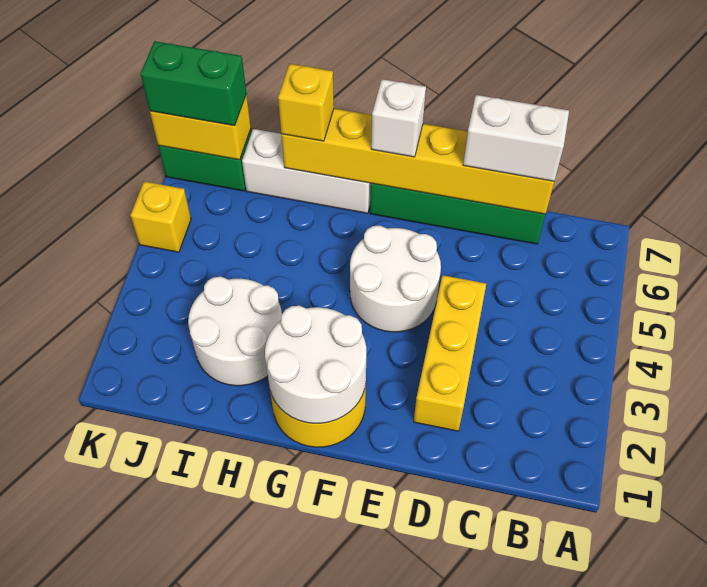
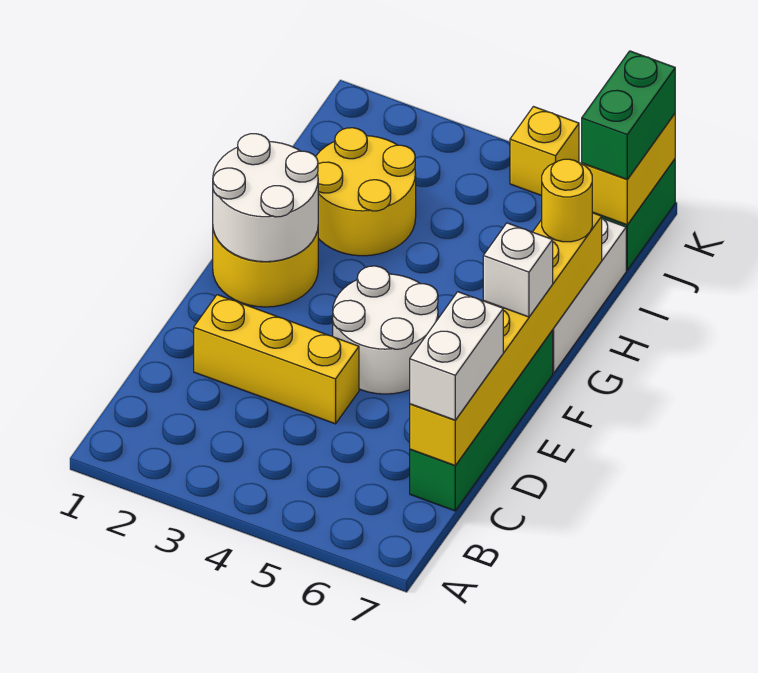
white 2x2 round brick [188,277,282,386] -> yellow 2x2 round brick [316,128,416,256]
yellow 1x1 brick [278,64,334,141] -> yellow 1x1 round brick [542,159,593,242]

